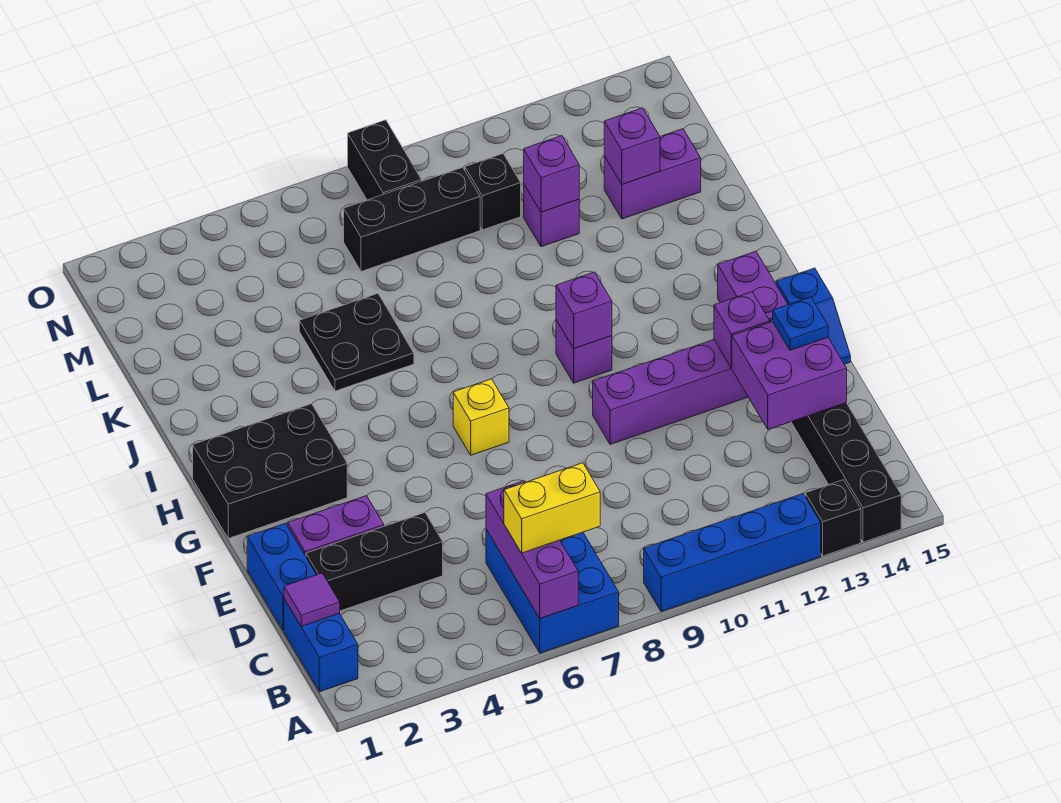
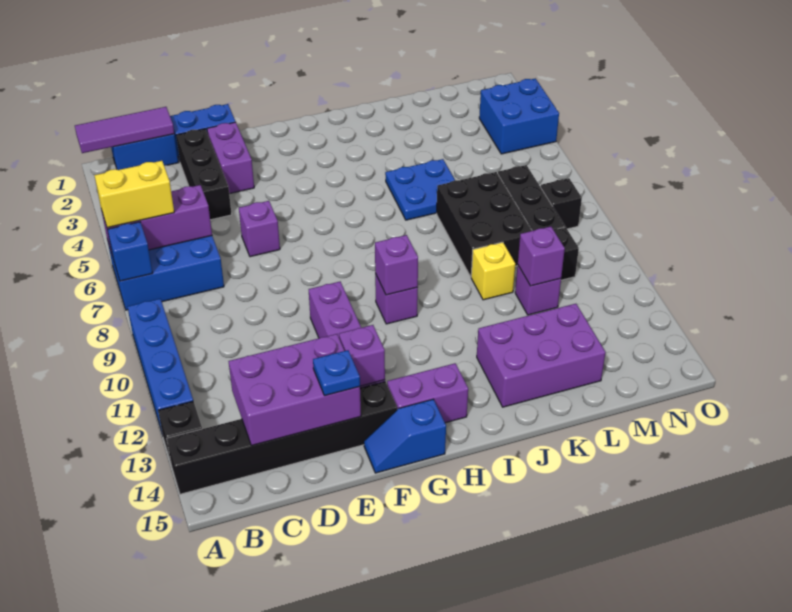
none -> blue 1x1 brick [107,222,153,281]
yellow 1x2 brick [504,463,600,553] -> yellow 1x2 brick turned to [94,161,174,228]
purple 1x1 tile [284,573,340,626] -> purple 1x3 tile [75,107,174,153]
purple 2x2 brick [732,322,847,429] -> purple 2x3 brick [228,334,361,446]
black 2x3 brick [193,404,347,538] -> black 2x3 brick moved to [437,172,532,277]
yellow 1x1 brick [453,379,509,455] -> yellow 1x1 brick moved to [471,242,515,300]
black 2x2 plate [299,293,414,391] -> blue 2x2 plate [385,159,455,220]
purple 1x2 brick [604,129,701,219] -> purple 2x3 brick [477,304,606,407]
purple 1x1 brick [604,108,660,184] -> purple 1x1 brick moved to [239,201,280,257]
none -> blue 2x2 brick [479,79,559,154]
black 1x2 brick [348,120,422,200] -> black 1x1 brick [540,178,582,229]

